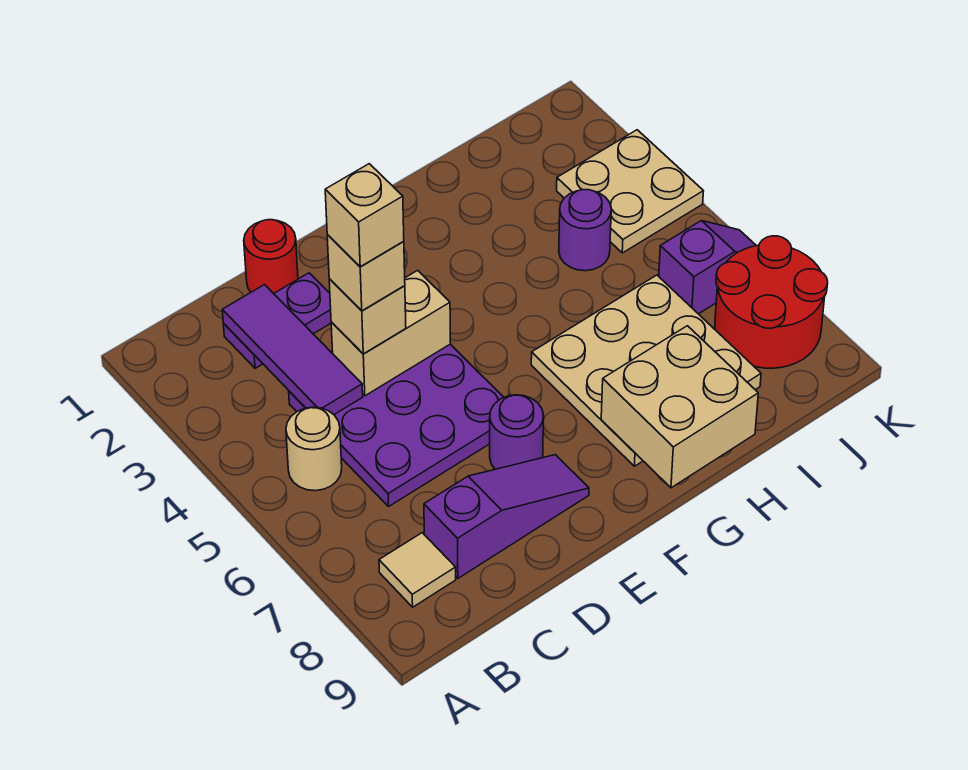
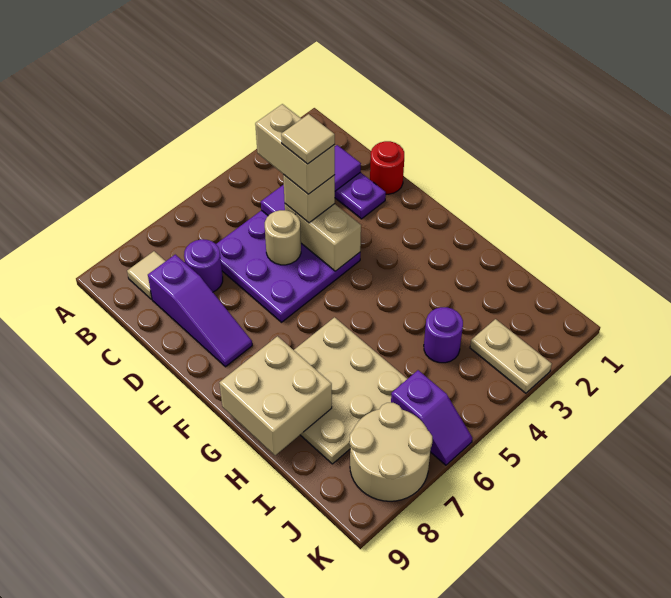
tan 1x1 round brick [286,407,342,491] -> tan 1x1 round brick moved to [265,210,301,265]
tan 1x1 brick [327,235,405,311] -> tan 1x2 brick [255,104,335,194]
tan 1x1 brick [325,164,404,267] -> tan 1x1 tile [281,114,335,164]
purple 1x1 round brick [490,395,544,469] -> purple 1x1 round brick moved to [184,239,223,292]
tan 2x2 plate [557,130,703,253] -> tan 1x2 plate [470,319,552,393]
red 2x2 round brick [715,236,828,368] -> tan 2x2 round brick [349,403,432,501]

